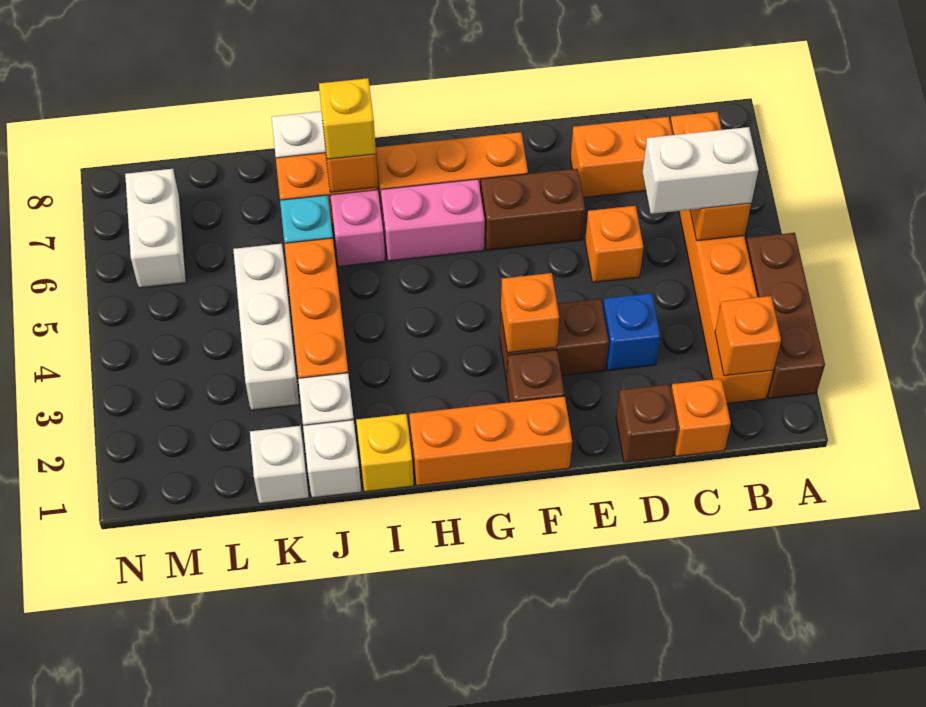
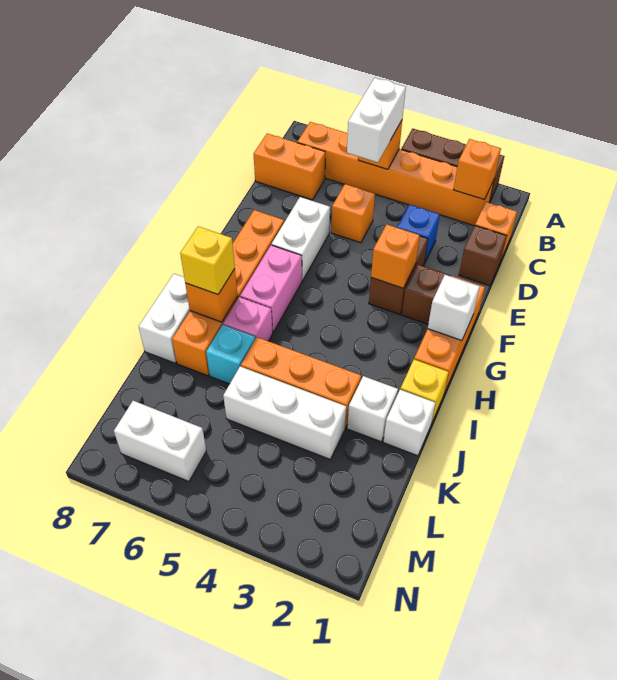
orange 1x2 brick [571,117,672,197] -> orange 1x2 brick turned to [254,133,325,200]
brown 1x2 brick [481,169,585,250] -> white 1x2 brick [272,197,330,281]
white 1x1 brick [250,426,309,504] -> white 1x1 brick moved to [428,275,480,340]

